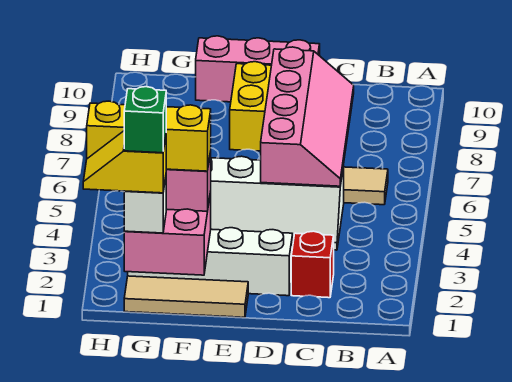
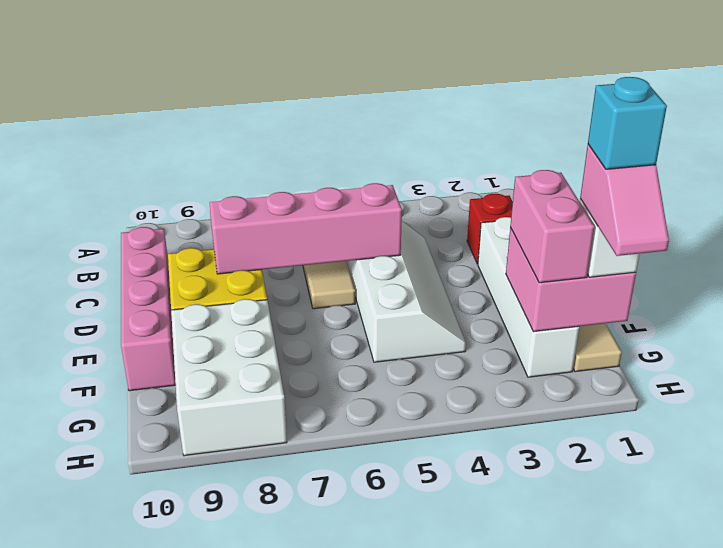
pink 1x3 brick [196,36,320,102] -> pink 1x4 brick [121,227,176,391]
yellow 1x3 brick [87,101,211,171] -> none
none -> white 2x3 brick [171,299,287,456]
yellow 1x2 slope [83,131,167,193] -> pink 1x2 slope [580,144,669,256]
green 1x1 brick [124,87,166,153] -> cyan 1x1 brick [588,77,667,169]

